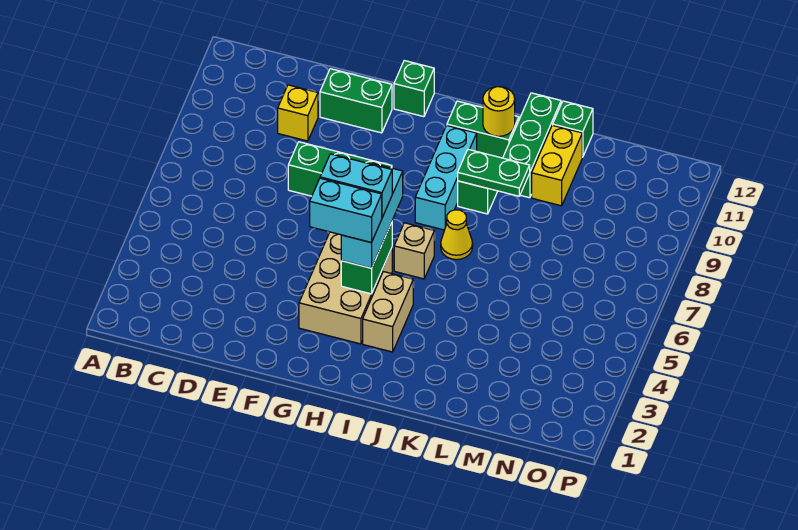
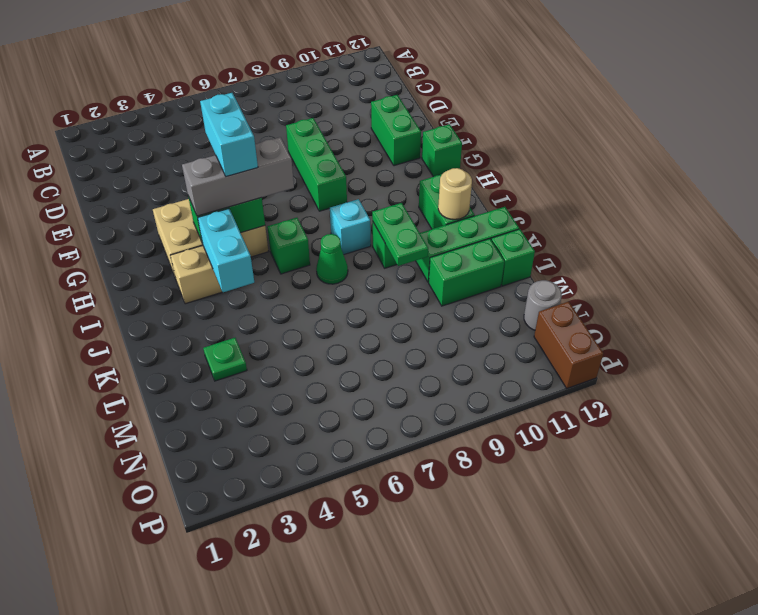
yellow 1x1 brick [278,85,318,141] -> none
cyan 1x2 brick [310,178,382,243] -> cyan 1x2 brick moved to [198,209,254,292]
cyan 1x3 brick [341,163,403,268] -> grey 1x3 brick [182,137,294,216]
tan 1x1 brick [394,223,434,279] -> green 1x1 brick [267,218,310,274]
cyan 1x3 brick [415,126,477,230] -> cyan 1x1 brick [330,199,371,255]
yellow 1x1 cone [441,210,473,260] -> green 1x1 cone [316,234,348,284]
yellow 1x1 round brick [483,87,515,136] -> tan 1x1 round brick [438,168,472,220]
none -> green 1x1 plate [203,338,247,381]
yellow 1x2 brick [532,125,582,206] -> green 1x2 brick [429,239,504,306]
none -> grey 1x1 round brick [524,280,562,330]
none -> brown 1x2 brick [534,302,603,388]

